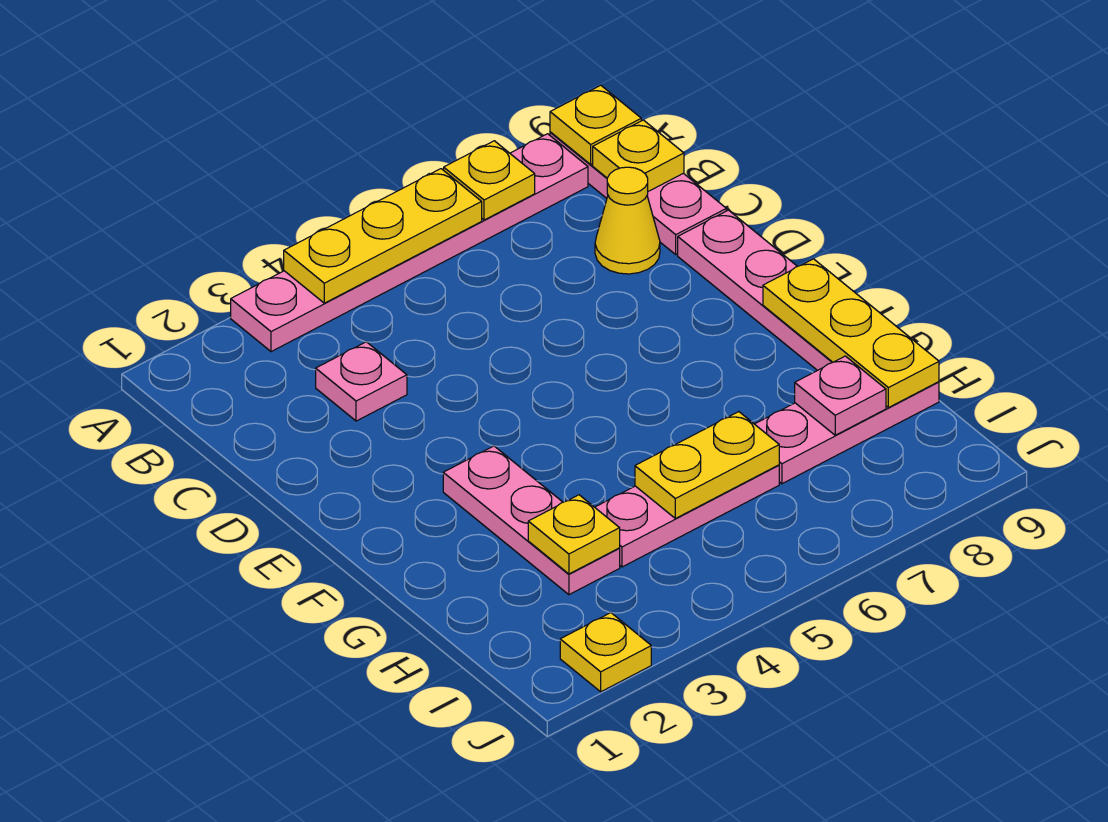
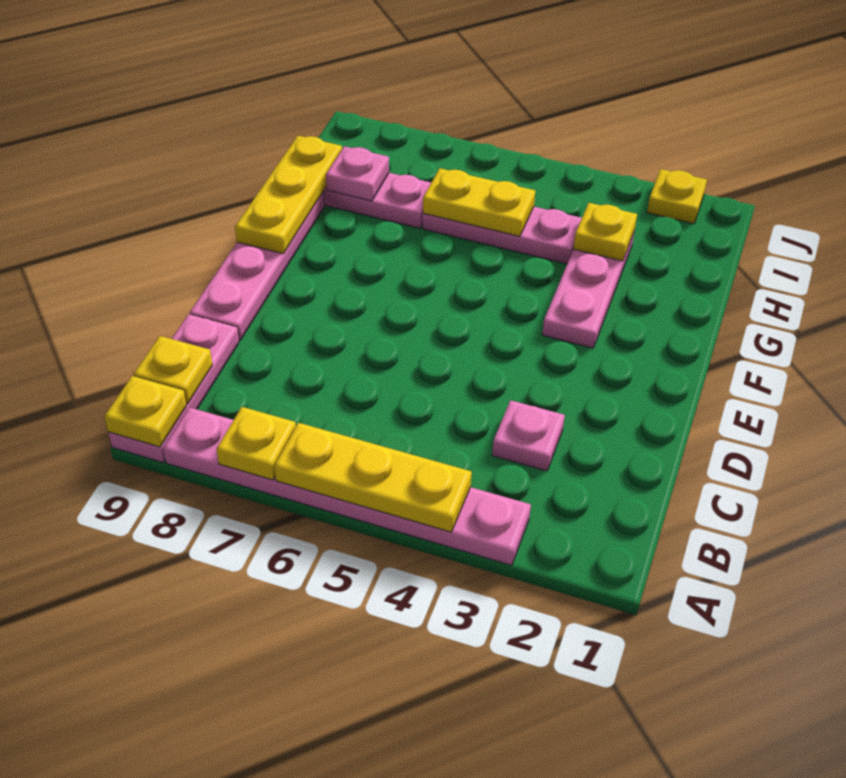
yellow 1x1 cone [595,167,660,274] -> none

